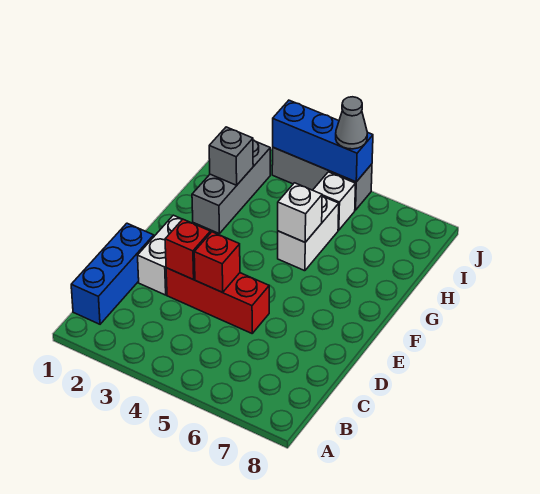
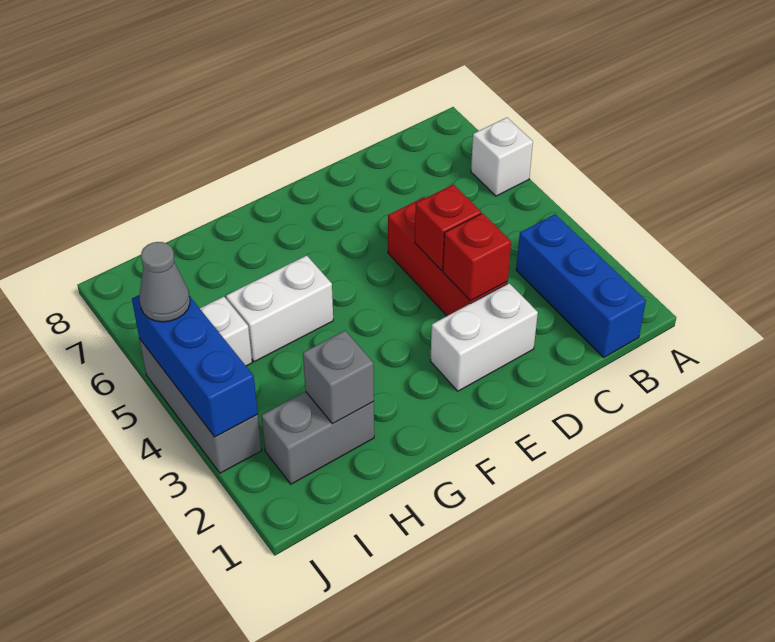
blue 1x3 brick [71,223,154,324] -> blue 1x3 brick turned to [516,214,646,357]
grey 1x3 brick [192,140,270,233] -> grey 1x2 brick [261,392,374,484]
white 1x1 brick [278,183,322,242] -> white 1x1 brick moved to [471,118,533,196]

